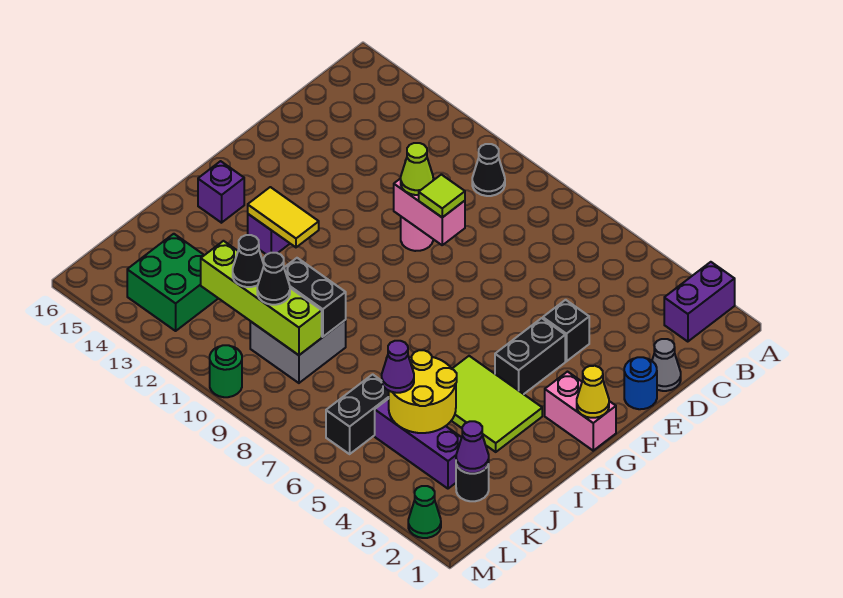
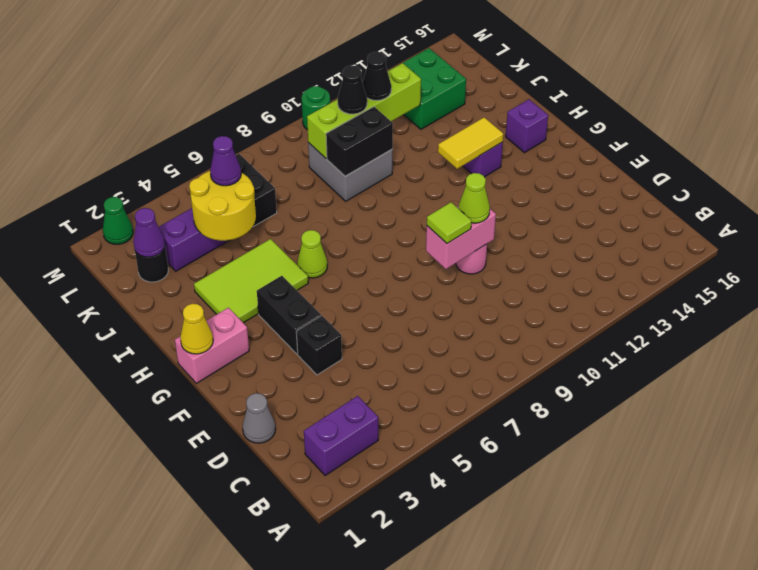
purple 1x2 brick [664,262,735,342] -> purple 1x2 brick turned to [304,396,378,476]
black 1x1 cone [472,144,505,196] -> none
blue 1x1 round brick [624,357,657,409] -> none
none -> lime 1x1 cone [297,230,327,278]

